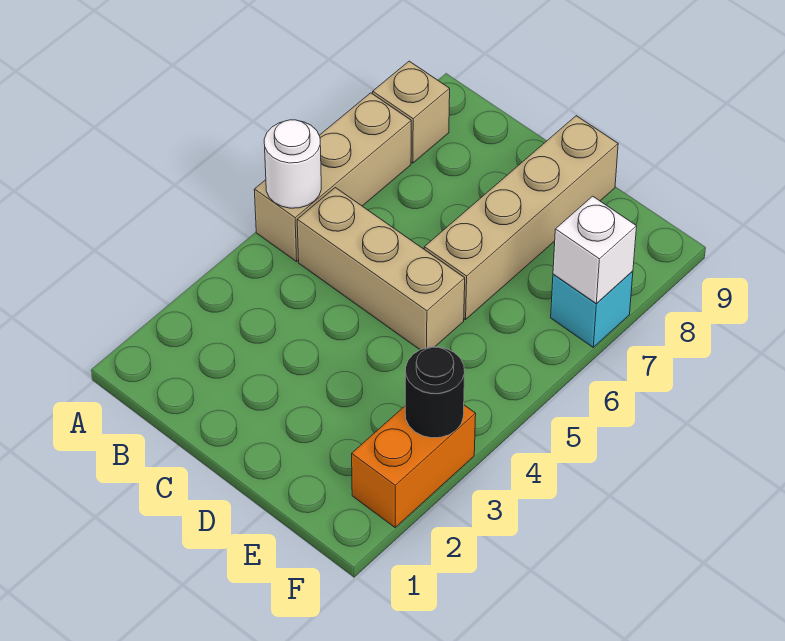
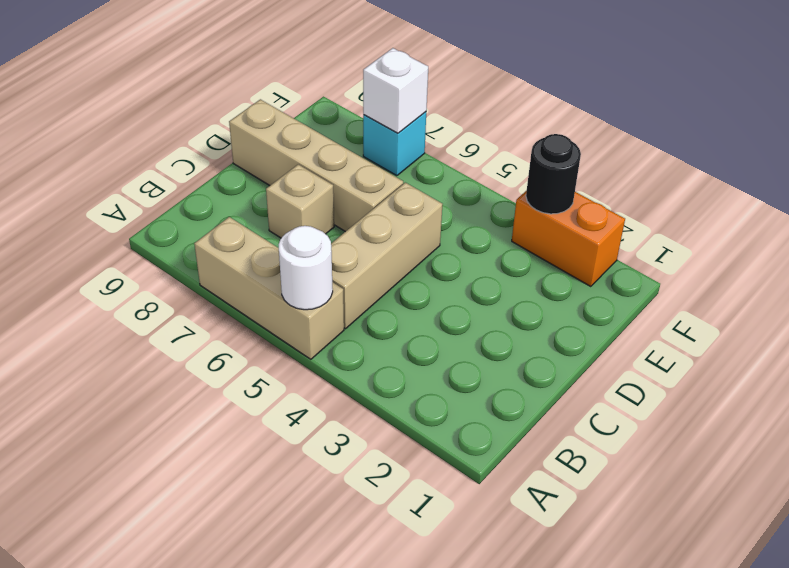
tan 1x1 brick [373,61,450,163] -> tan 1x1 brick moved to [266,164,334,238]

